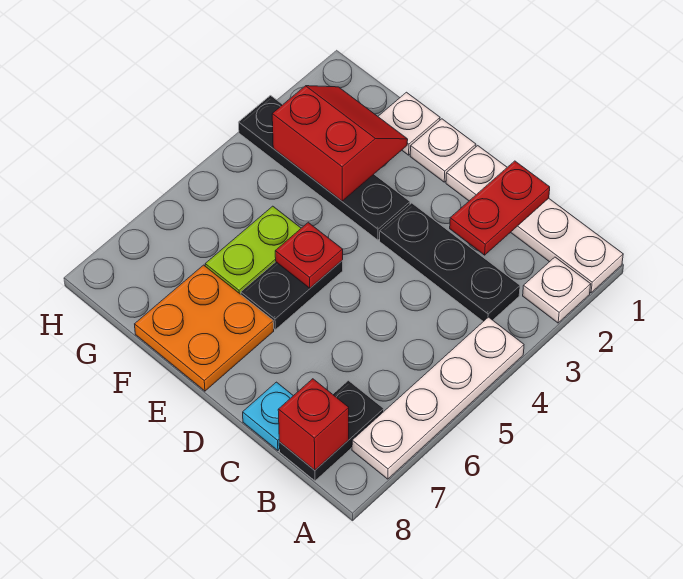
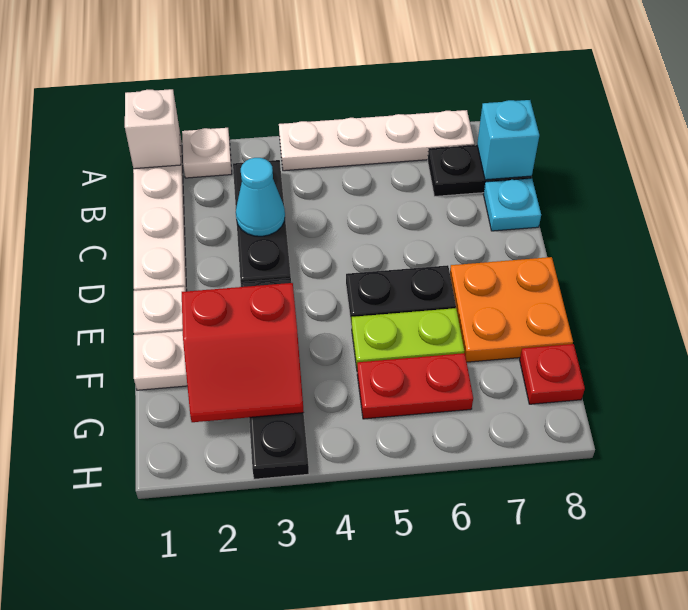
none -> white 1x1 brick [125,89,181,169]
red 1x1 brick [278,379,349,470] -> cyan 1x1 brick [477,100,539,180]
red 1x2 plate [450,161,550,255] -> red 1x2 plate moved to [357,353,473,419]
none -> cyan 1x1 cone [236,158,285,236]
red 1x1 plate [275,223,343,288] -> red 1x1 plate moved to [520,344,585,404]
red 2x2 slope [272,86,408,201] -> red 2x2 slope turned to [182,283,304,422]

